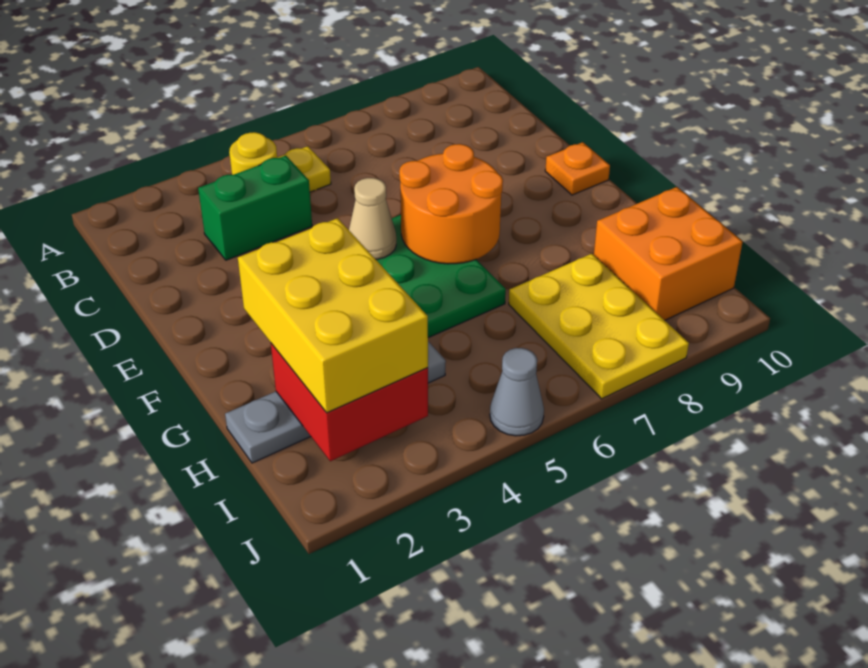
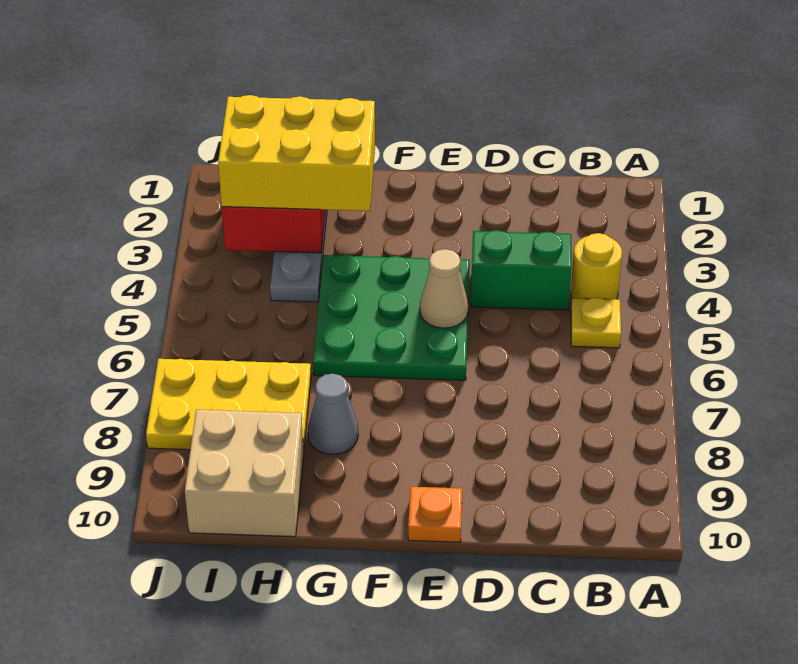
green 1x2 brick [198,156,312,260] -> green 1x2 brick turned to [471,230,572,310]
orange 2x2 round brick [399,144,503,264] -> none
orange 2x2 brick [594,187,742,320] -> tan 2x2 brick [185,410,304,537]
grey 1x1 cone [490,348,544,436] -> grey 1x1 cone moved to [308,374,358,454]

